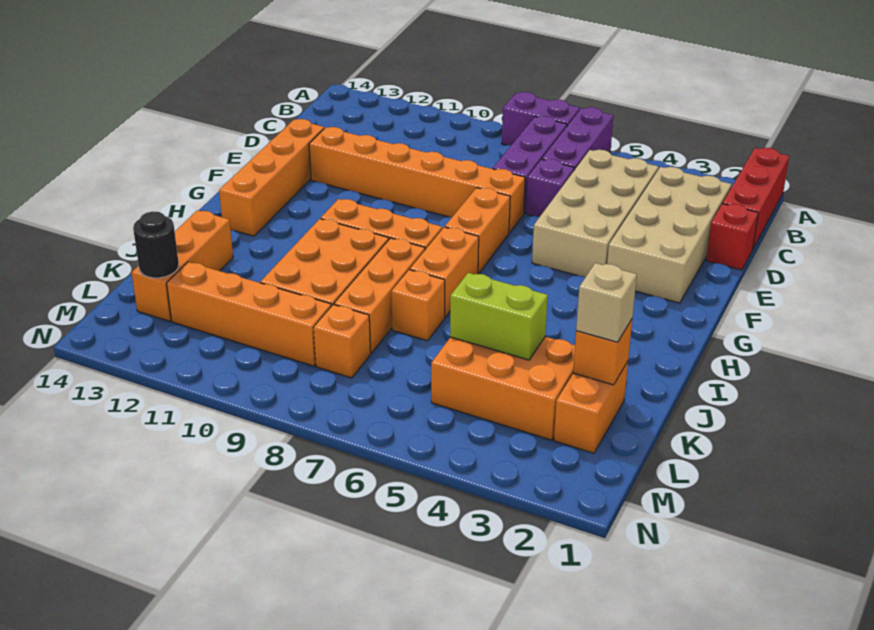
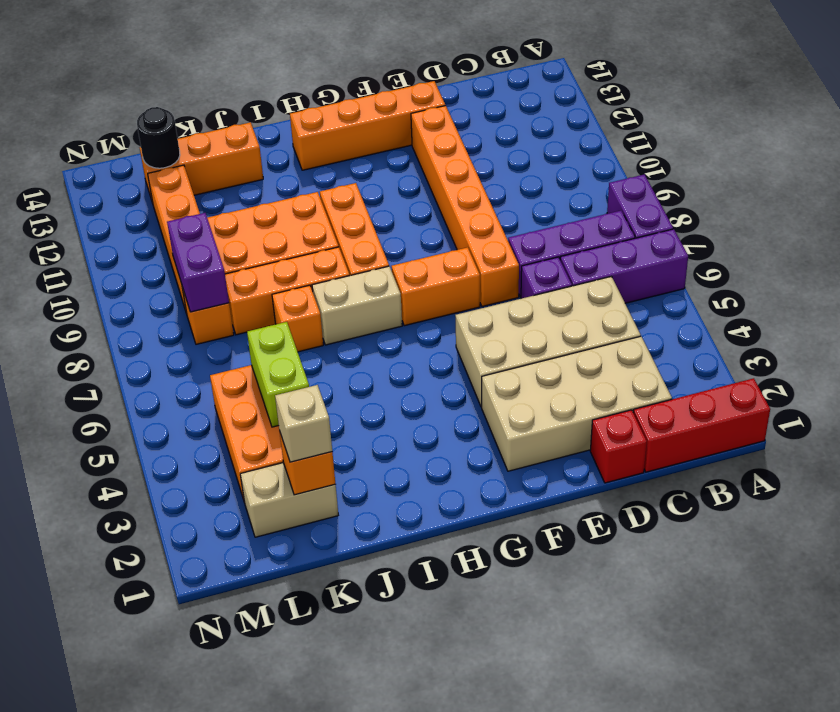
orange 1x2 brick [410,227,479,317] -> tan 1x2 brick [312,266,402,345]
orange 1x2 brick [554,362,628,453] -> tan 1x2 brick [240,463,338,537]
none -> purple 1x2 brick [167,213,229,312]

